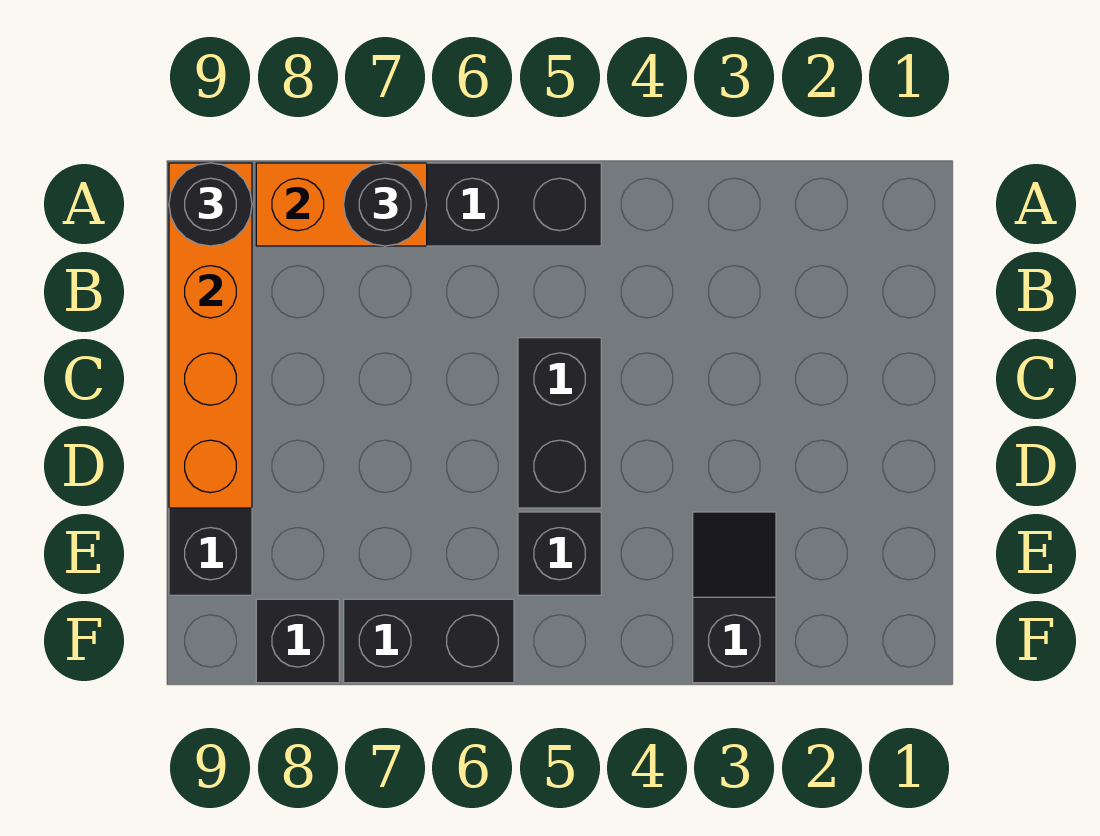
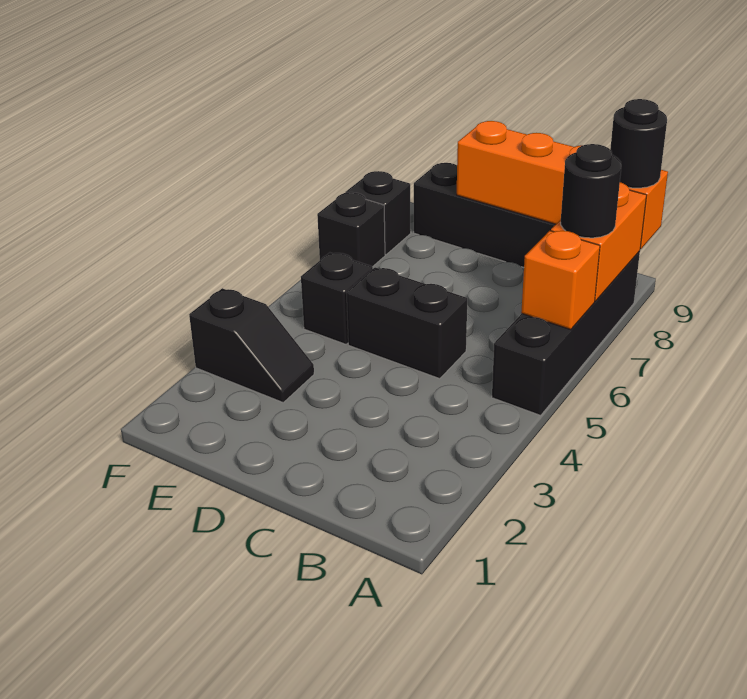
none -> orange 1x1 brick [521,231,600,330]
black 1x2 brick [344,599,514,683] -> black 1x1 brick [317,192,385,266]

